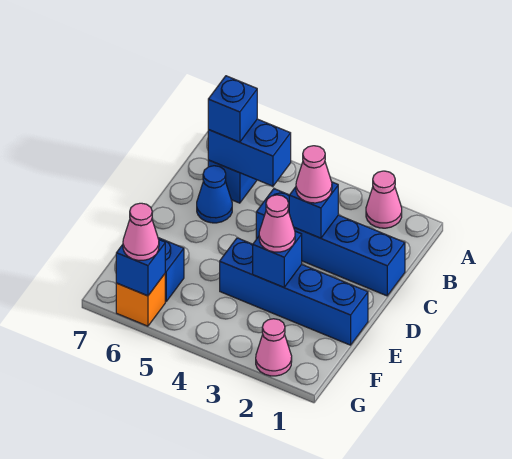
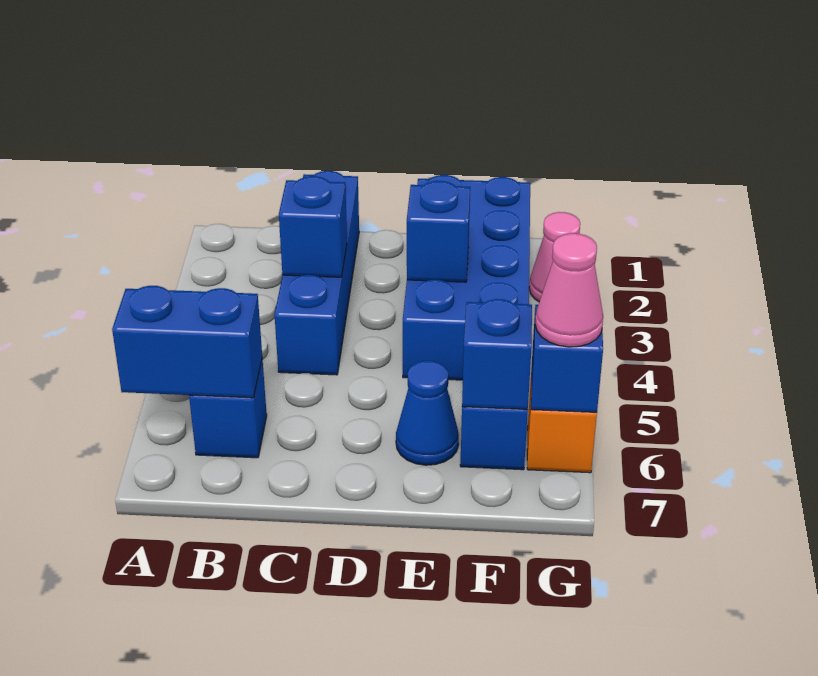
pink 1x1 cone [366,171,402,228] -> none
blue 1x2 brick [208,119,291,186] -> blue 1x2 brick turned to [112,286,262,398]
blue 1x1 brick [208,76,257,142] -> blue 1x1 brick moved to [462,299,532,410]
pink 1x1 cone [296,146,332,203] -> none
blue 1x1 cone [197,166,232,223] -> blue 1x1 cone moved to [396,361,459,465]
blue 1x4 brick [220,238,368,345] -> blue 2x4 brick [403,175,530,380]
pink 1x1 cone [259,195,295,252] -> none

